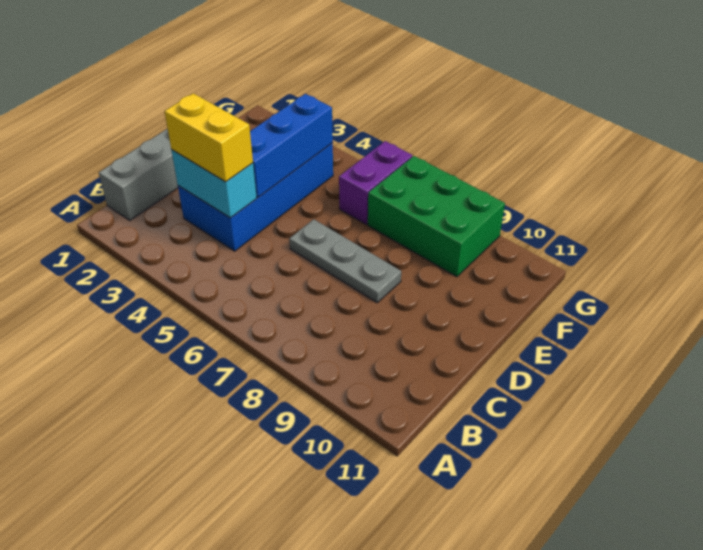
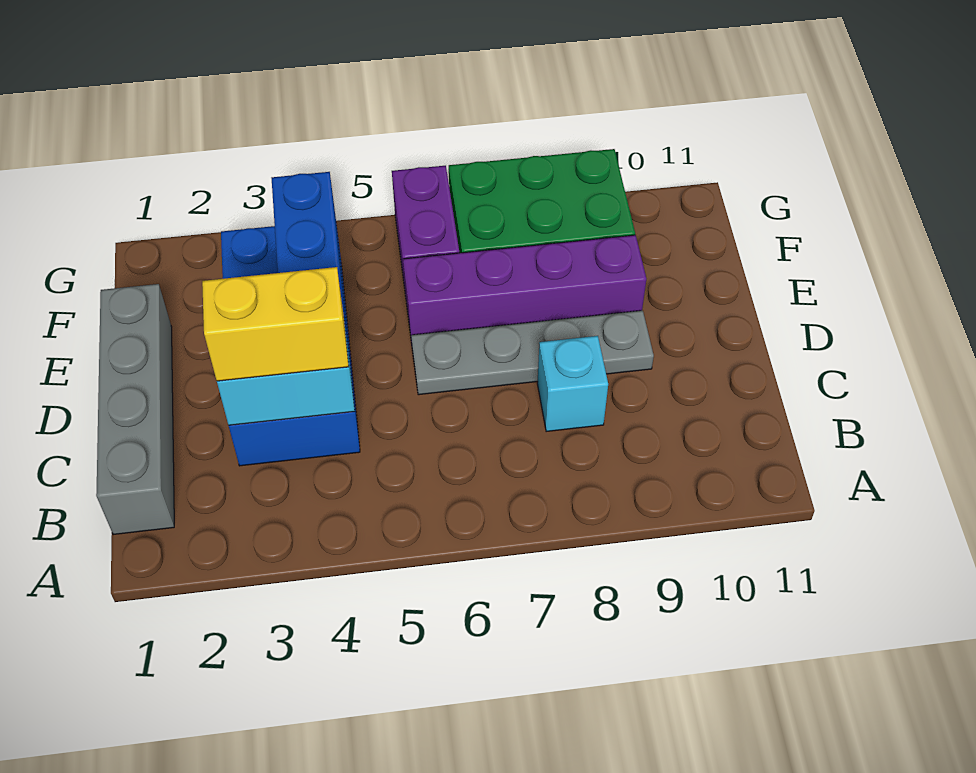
none -> cyan 1x1 brick [537,336,608,431]
grey 1x3 plate [289,219,401,303] -> grey 1x4 plate [411,311,654,395]
none -> purple 1x4 brick [403,235,646,343]

